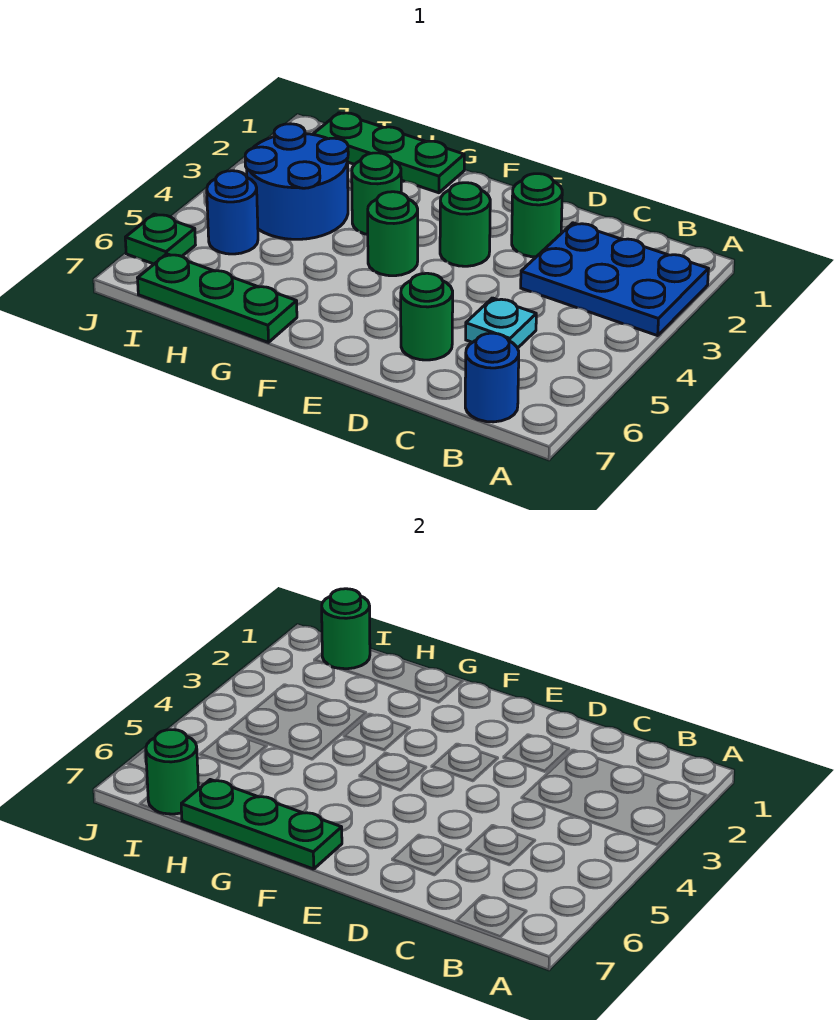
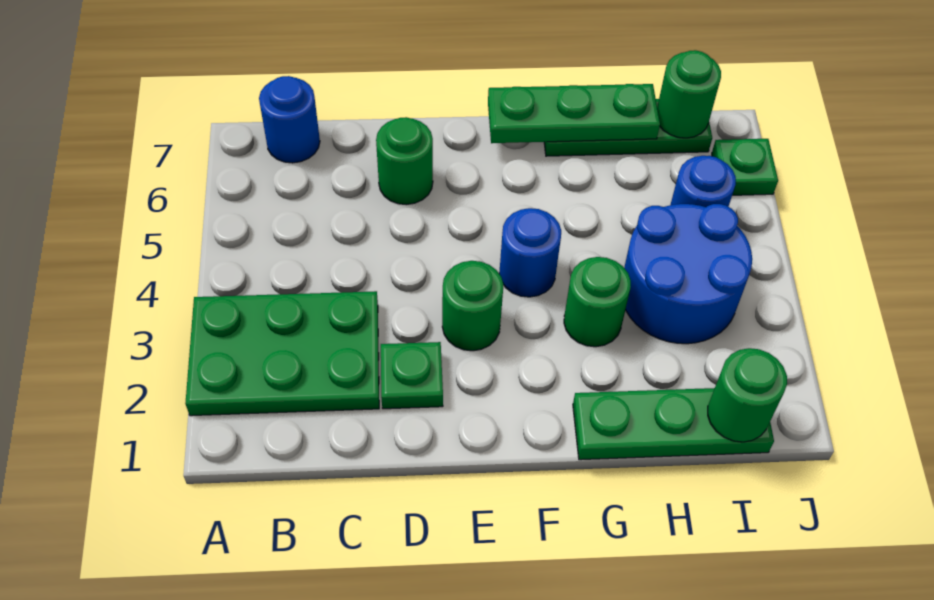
blue 2x3 plate [521,223,708,336] -> green 2x3 plate [185,291,379,416]
cyan 1x1 plate [466,298,536,348] -> none
green 1x1 round brick [512,174,562,257] -> green 1x1 plate [381,342,443,409]
green 1x1 round brick [368,192,418,276] -> blue 1x1 round brick [499,208,561,297]

